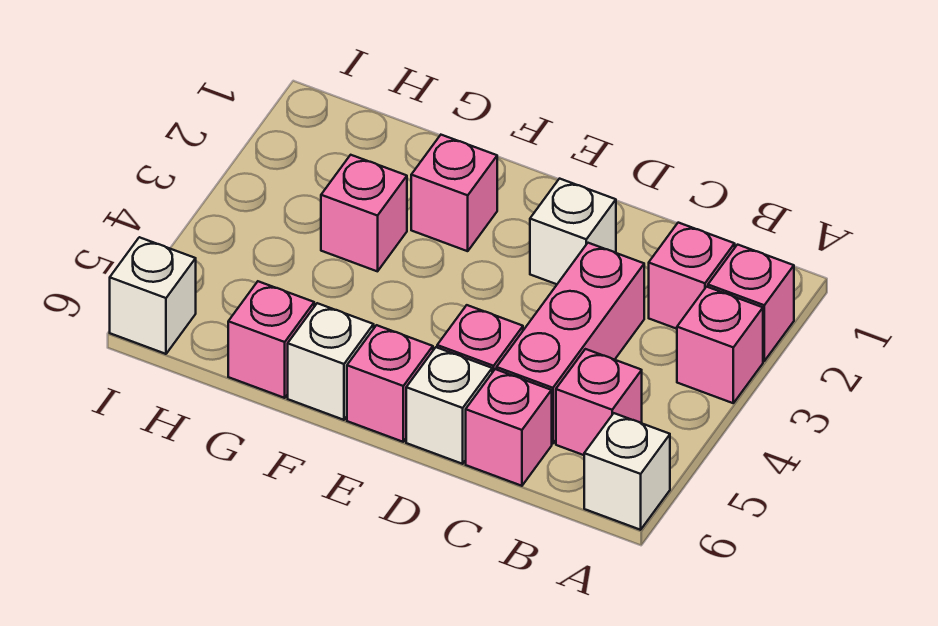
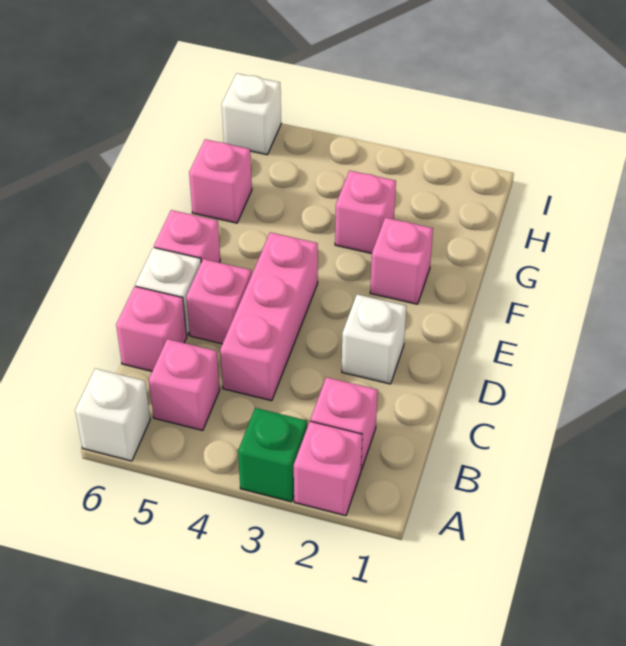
pink 1x1 brick [677,287,763,403] -> green 1x1 brick [238,408,307,502]
pink 1x3 brick [497,243,644,444] -> pink 1x3 brick turned to [220,232,318,401]
white 1x1 brick [288,303,374,420] -> none

